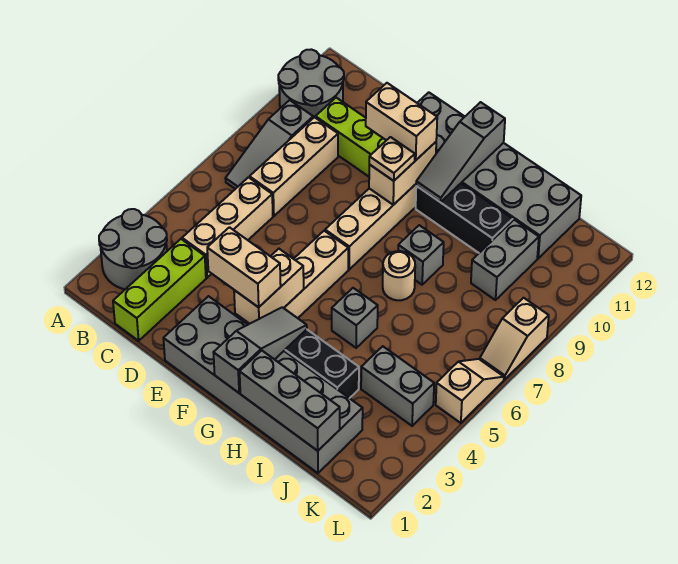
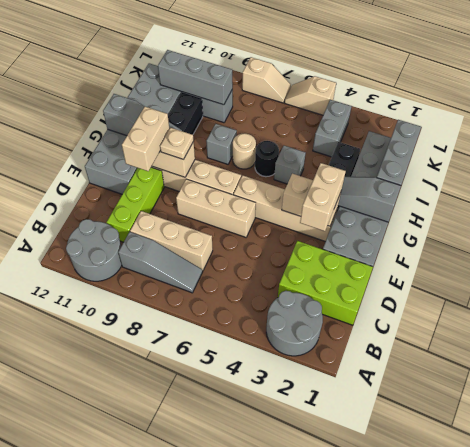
lime 1x3 brick [113,239,206,341] -> lime 2x3 brick [278,241,373,325]
tan 1x3 brick [182,177,273,278] -> tan 1x3 brick moved to [176,179,256,237]
none -> black 1x1 round brick [255,141,279,177]
none -> grey 1x3 brick [158,50,233,105]

